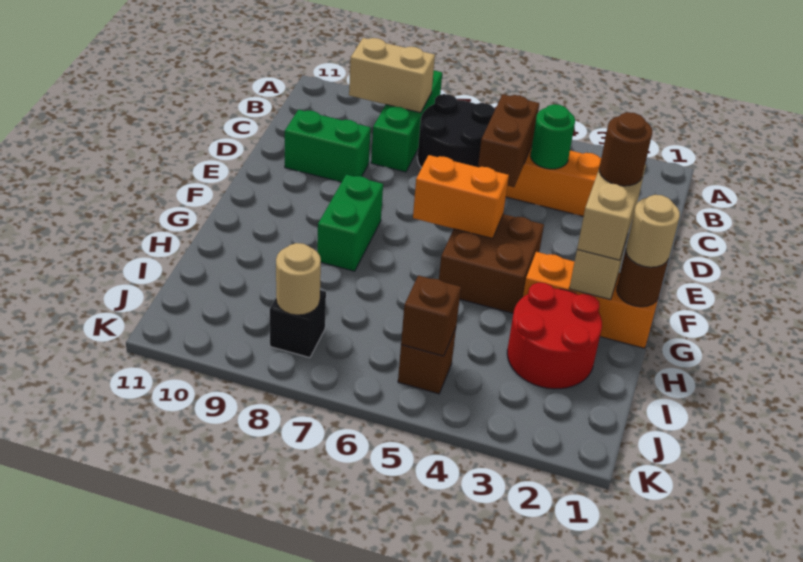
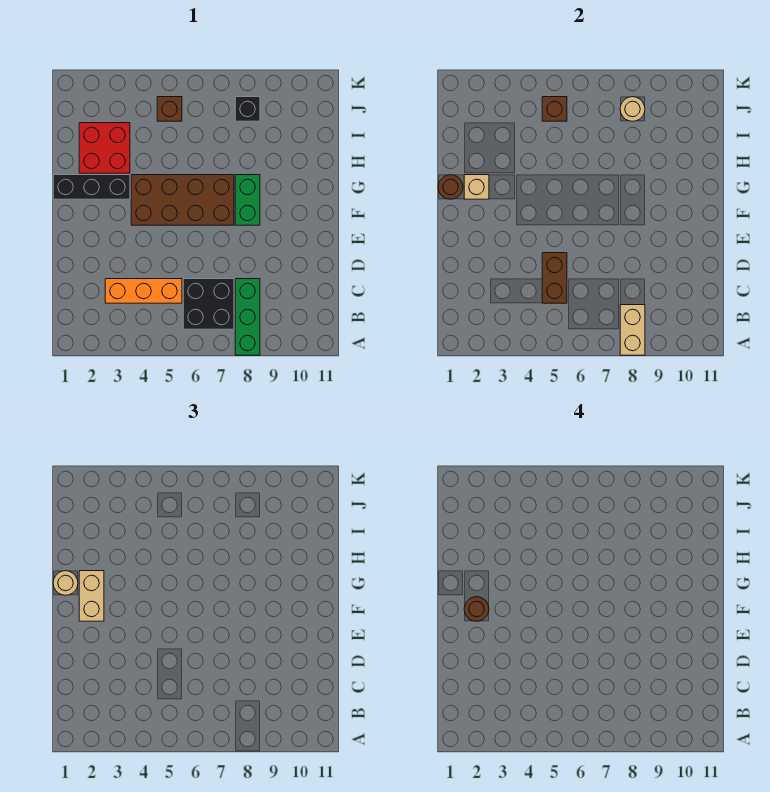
black 2x2 round brick [417,94,495,168] -> black 2x2 brick [183,279,234,329]
tan 1x2 brick [349,38,435,113] -> tan 1x2 brick turned to [620,305,645,355]
green 1x1 round brick [530,104,575,169] -> none
green 1x2 brick [285,110,371,182] -> none
brown 2x2 brick [439,214,544,313] -> brown 2x4 brick [131,175,234,225]
orange 1x2 brick [413,155,509,239] -> none
orange 1x3 brick [523,252,658,348] -> black 1x3 brick [53,175,130,199]
red 2x2 round brick [507,283,602,389] -> red 2x2 brick [79,123,130,173]

